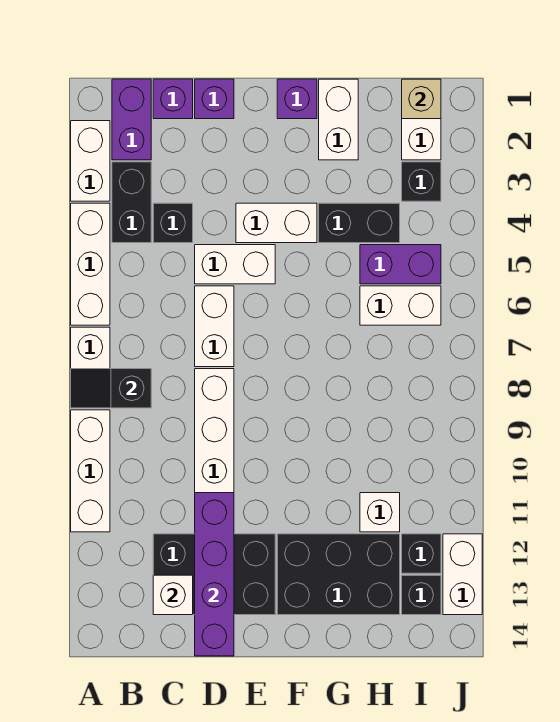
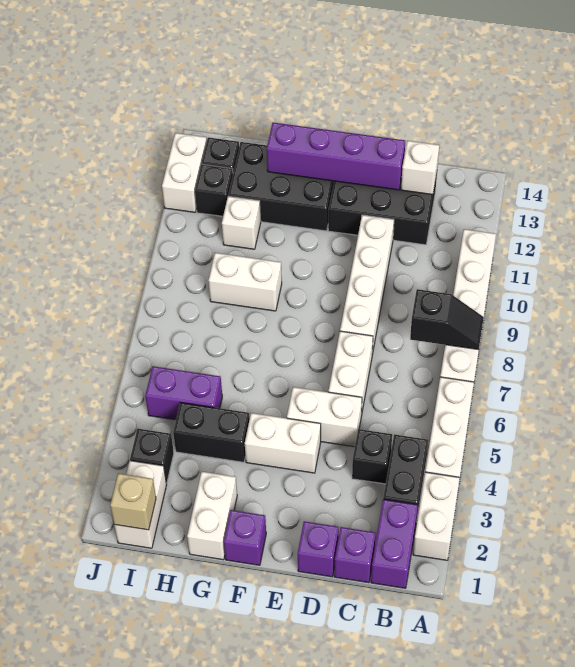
purple 1x4 brick [195,493,234,656] -> purple 1x4 brick turned to [267,123,405,190]
white 1x2 brick [360,286,441,325] -> white 1x2 brick moved to [208,253,282,311]

